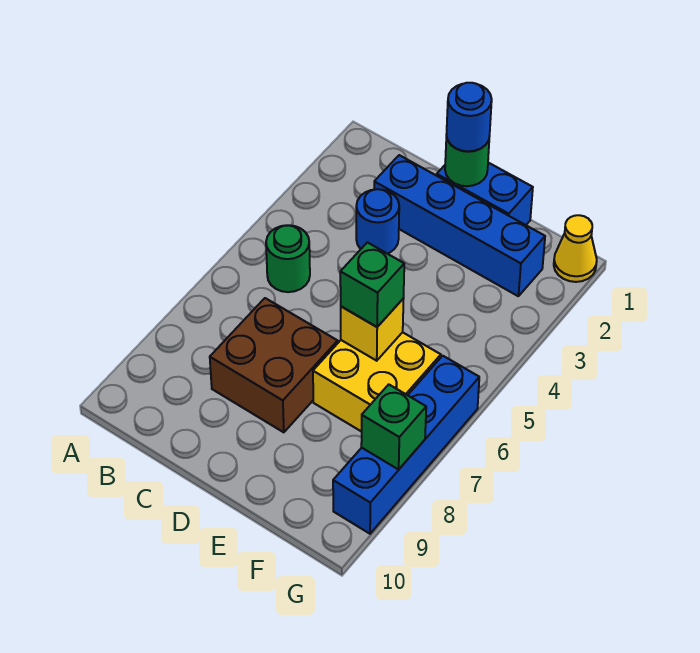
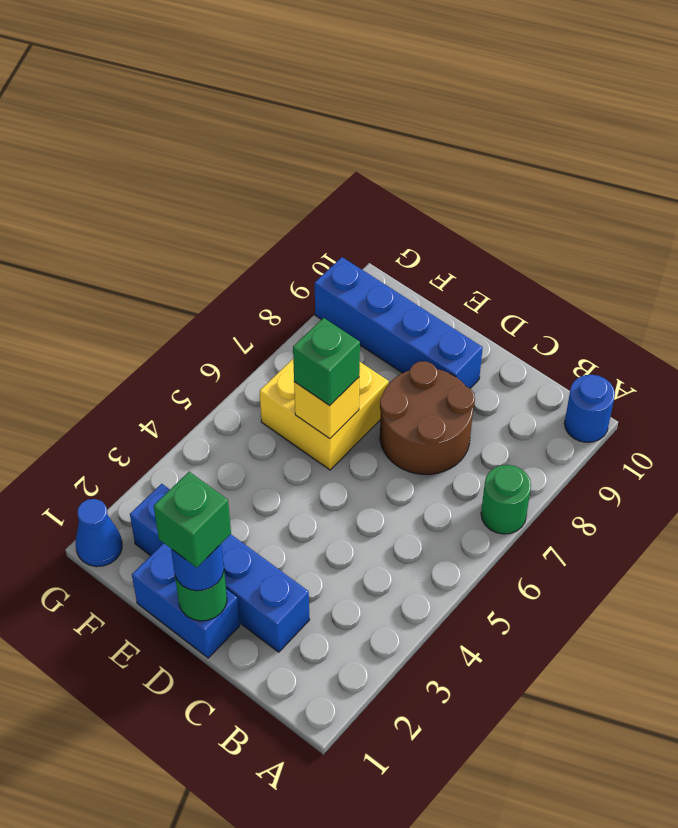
green 1x1 round brick [266,225,310,292] -> green 1x1 round brick moved to [481,465,531,534]
blue 1x1 round brick [356,189,399,254] -> blue 1x1 round brick moved to [564,375,615,442]
brown 2x2 brick [210,298,338,432] -> brown 2x2 round brick [380,361,475,474]
yellow 1x1 cone [554,215,597,282] -> blue 1x1 cone [76,499,122,567]
blue 1x4 brick [333,356,479,534] -> blue 1x4 brick turned to [315,257,483,388]
green 1x1 brick [361,384,426,469] -> green 1x1 brick moved to [154,472,231,568]

